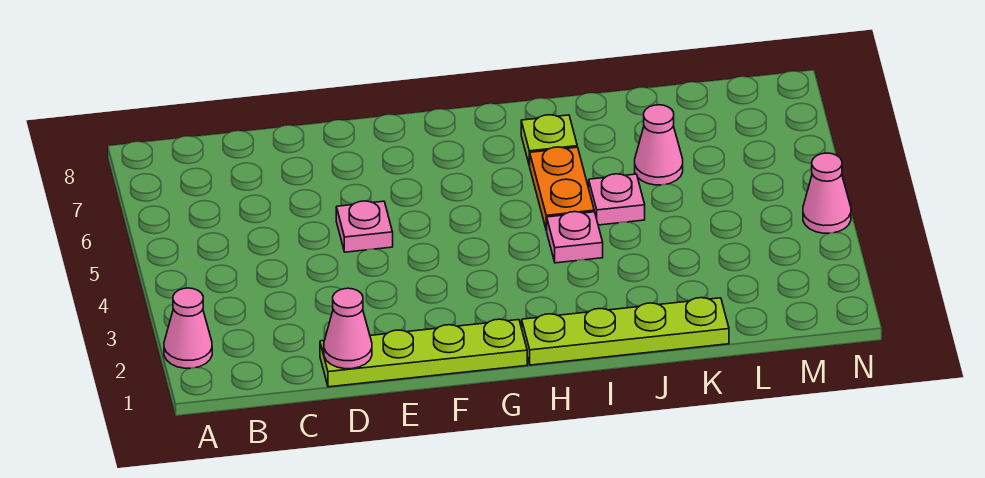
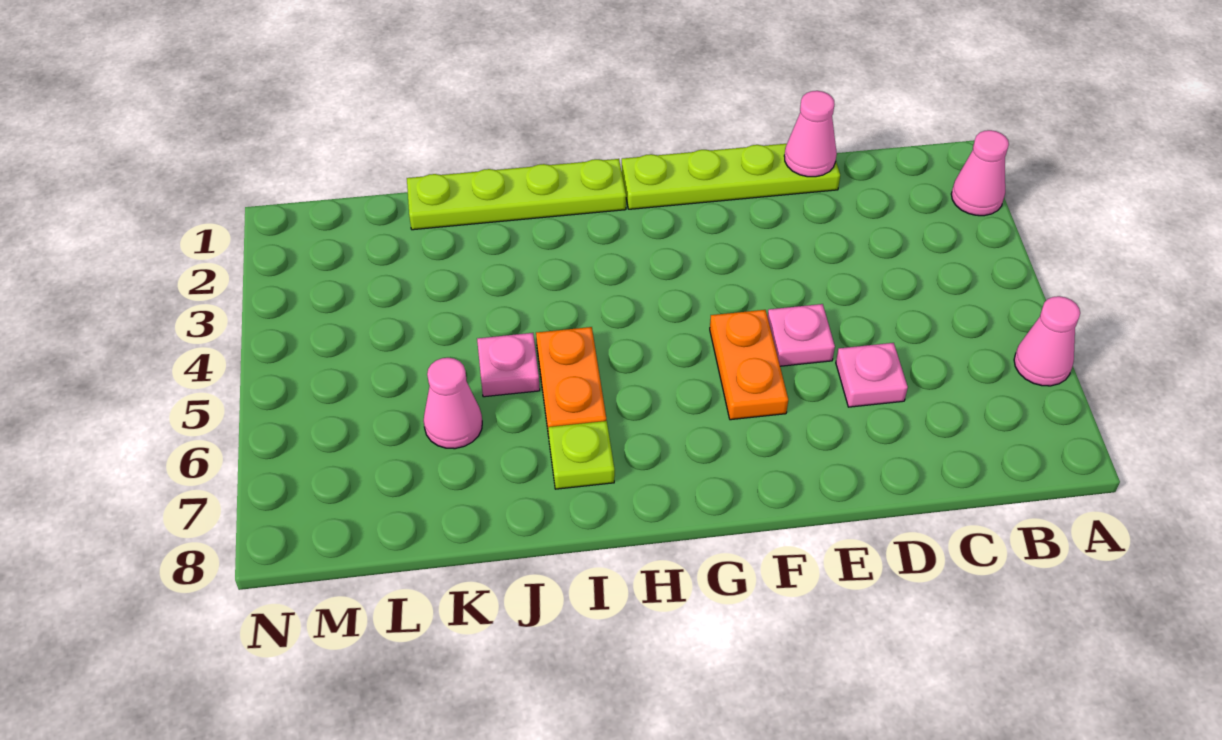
none -> orange 1x2 plate [710,310,788,420]
pink 1x1 plate [546,212,603,263] -> pink 1x1 plate moved to [836,343,908,407]
pink 1x1 cone [803,153,851,233] -> pink 1x1 cone moved to [1014,296,1080,386]

